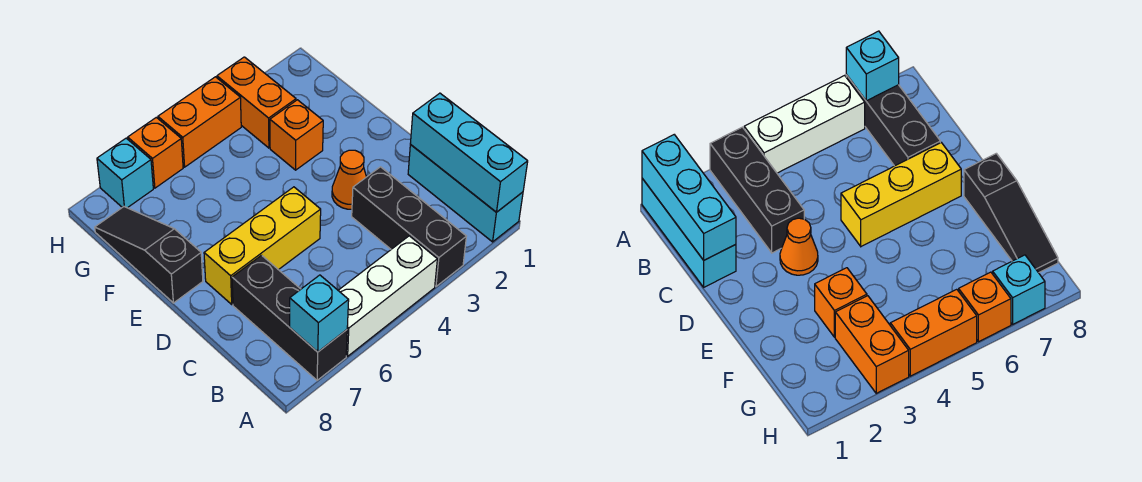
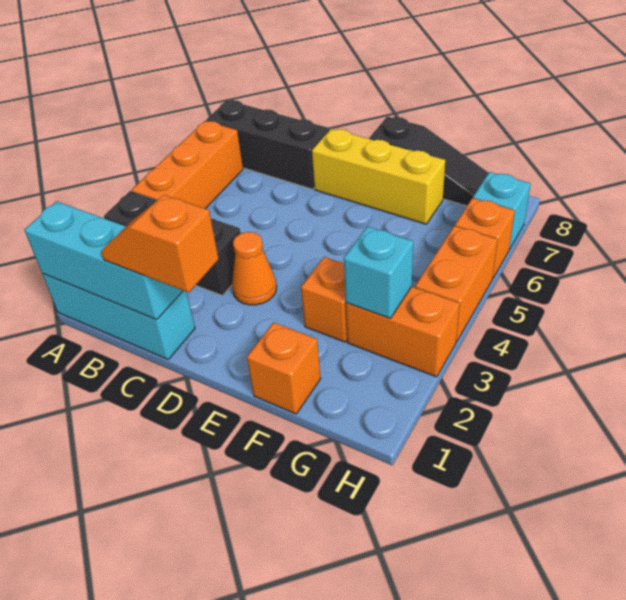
white 1x3 brick [338,236,437,356] -> orange 1x3 brick [132,121,243,209]
cyan 1x1 brick [290,275,349,352] -> cyan 1x1 brick moved to [344,226,413,318]
none -> orange 1x2 slope [101,195,219,293]
yellow 1x3 brick [204,187,321,304] -> yellow 1x3 brick turned to [312,129,445,224]
none -> orange 1x1 brick [247,322,321,414]

